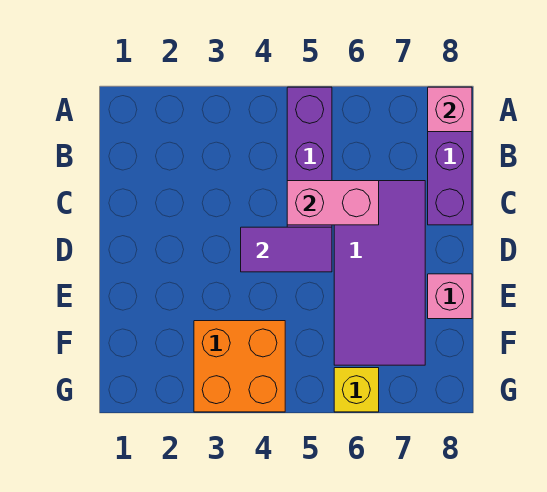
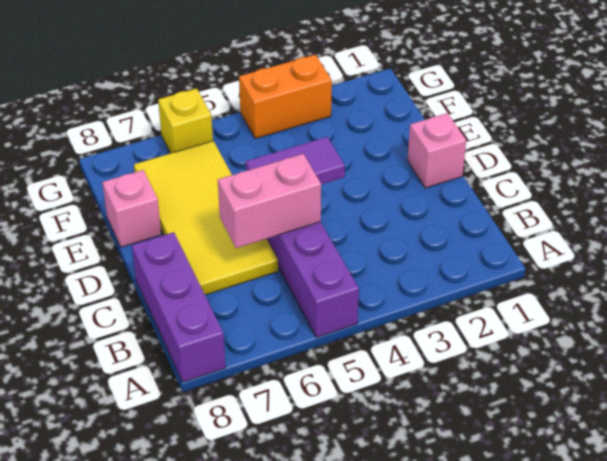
pink 1x1 brick [428,87,472,132] -> pink 1x1 brick moved to [407,113,466,188]
purple 2x4 tile [334,181,425,365] -> yellow 2x4 tile [134,141,278,295]
orange 2x2 brick [194,321,285,412] -> orange 1x2 brick [239,55,332,139]

